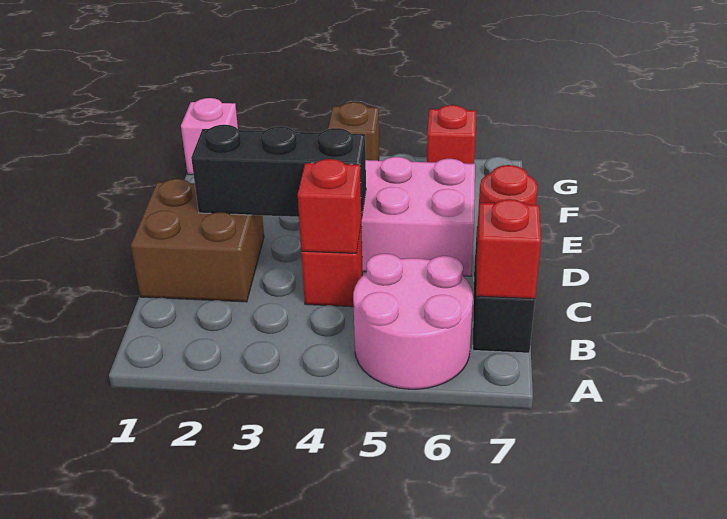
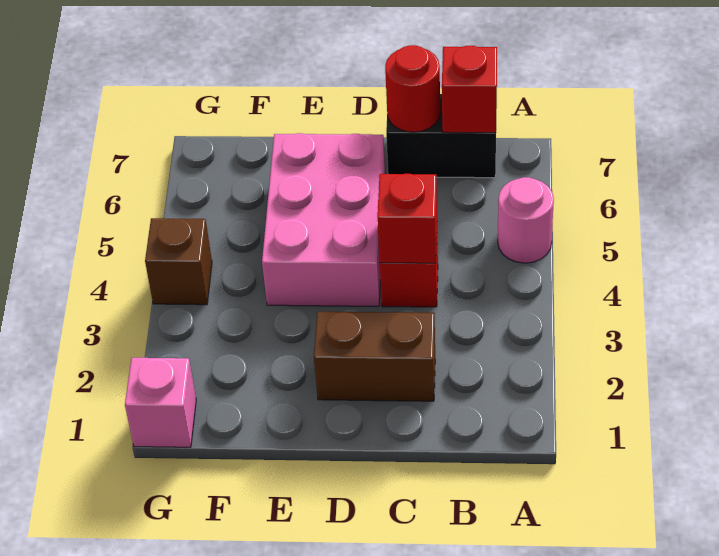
pink 2x2 round brick [353,254,473,389] -> pink 1x1 round brick [498,177,554,263]
brown 2x2 brick [131,179,264,302] -> brown 1x2 brick [314,312,435,401]
black 1x3 brick [191,125,366,219] -> none
red 1x1 brick [427,105,476,164] -> none

